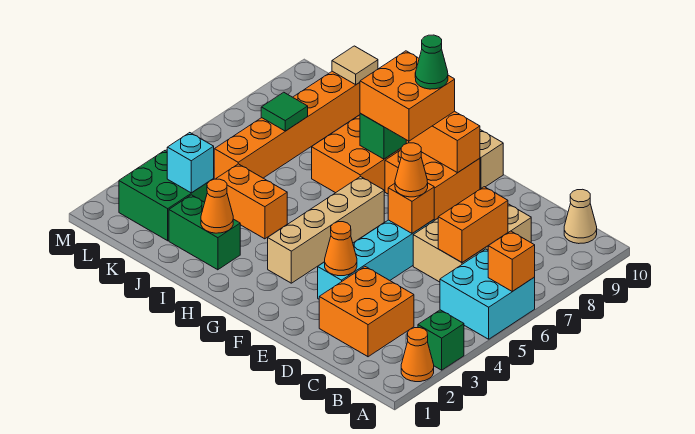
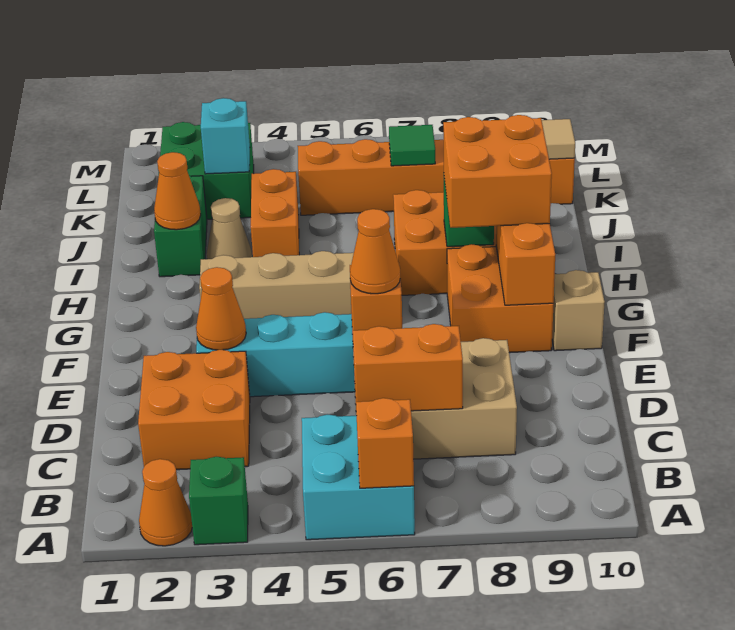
tan 1x1 cone [564,189,597,244] -> tan 1x1 cone moved to [207,198,252,259]
green 1x1 cone [415,35,448,89] -> none

